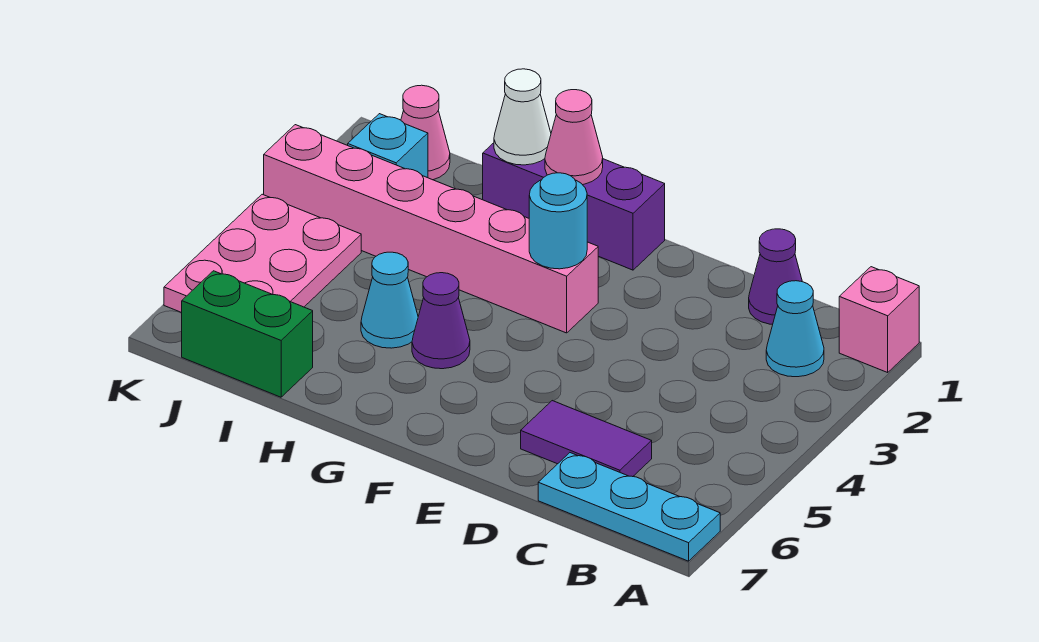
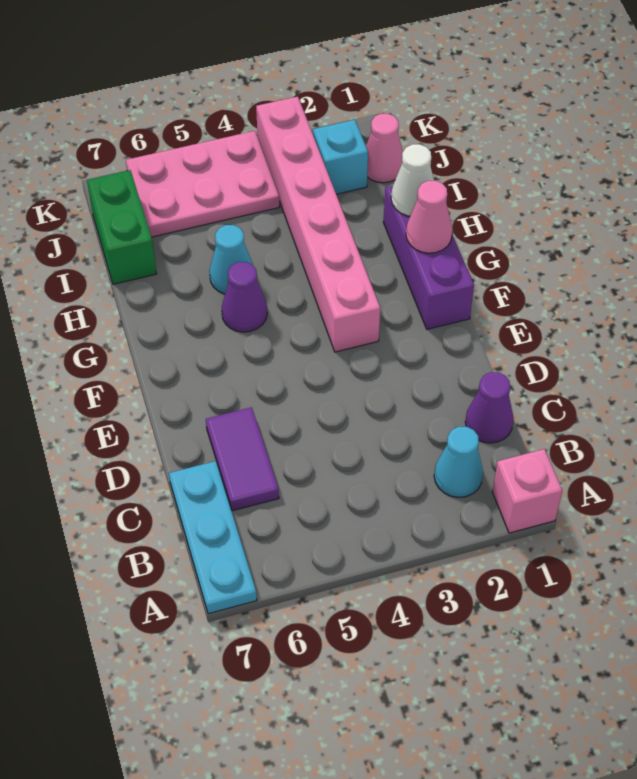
cyan 1x1 round brick [529,173,587,269] -> none

